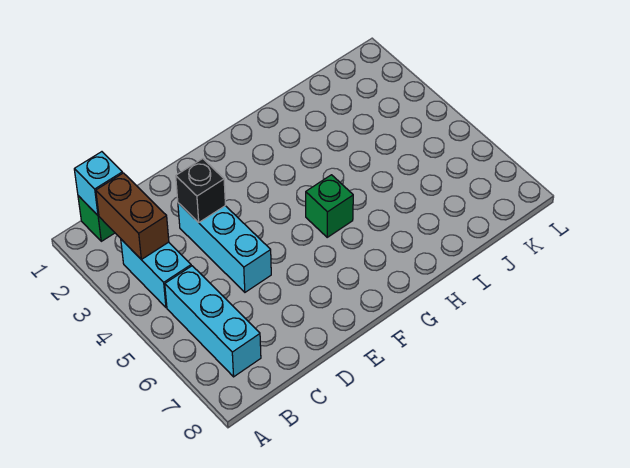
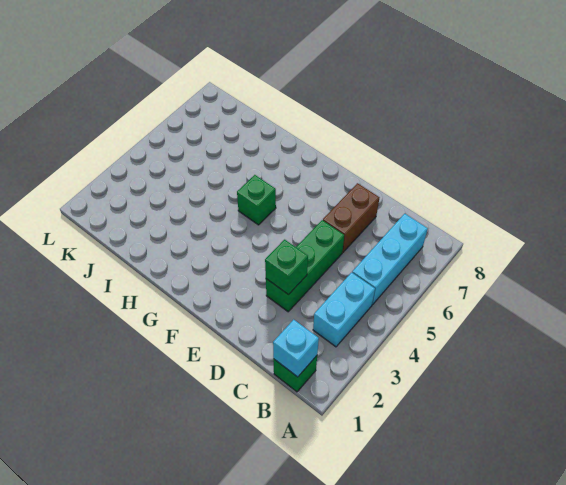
brown 1x2 brick [96,173,169,259] -> brown 1x2 brick moved to [323,183,379,252]
cyan 1x3 brick [178,203,271,292] -> green 1x3 brick [266,220,344,312]
black 1x1 brick [176,159,226,223] -> green 1x1 brick [265,240,308,295]

